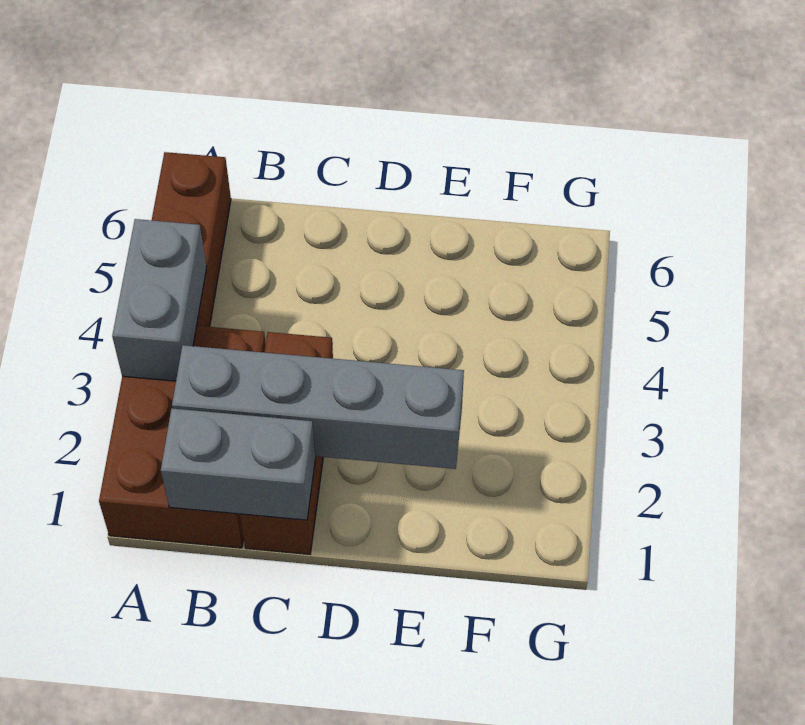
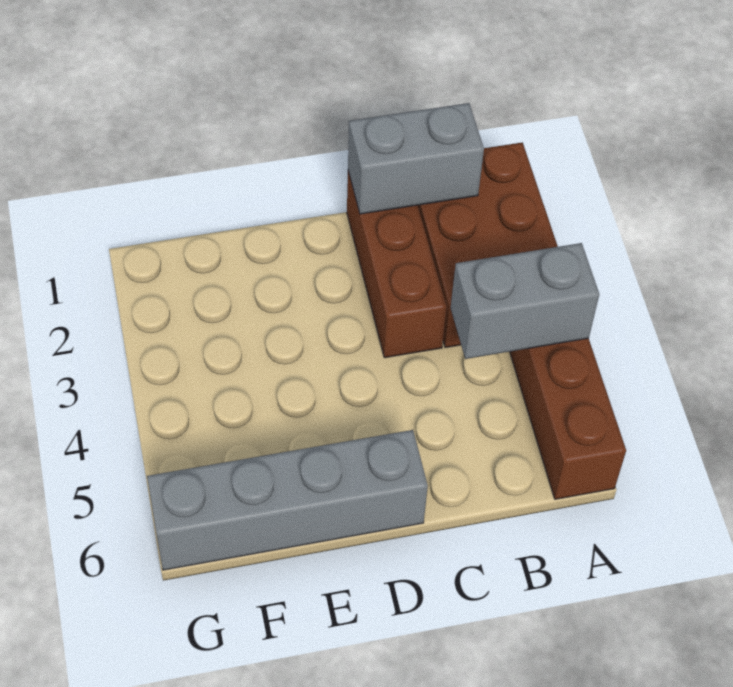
grey 1x2 brick [112,219,207,381] -> grey 1x2 brick turned to [451,243,599,359]
grey 1x4 brick [172,345,464,469] -> grey 1x4 brick moved to [147,430,428,570]

